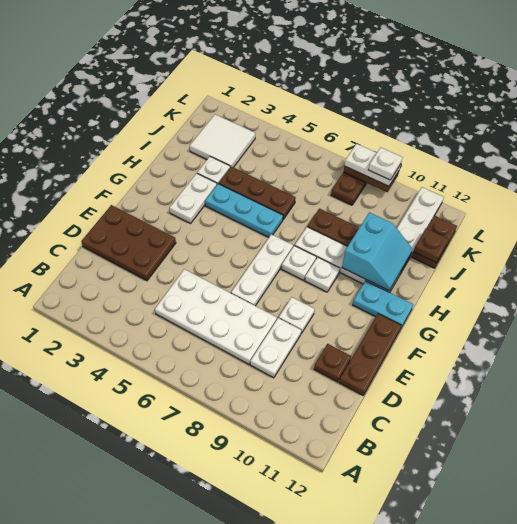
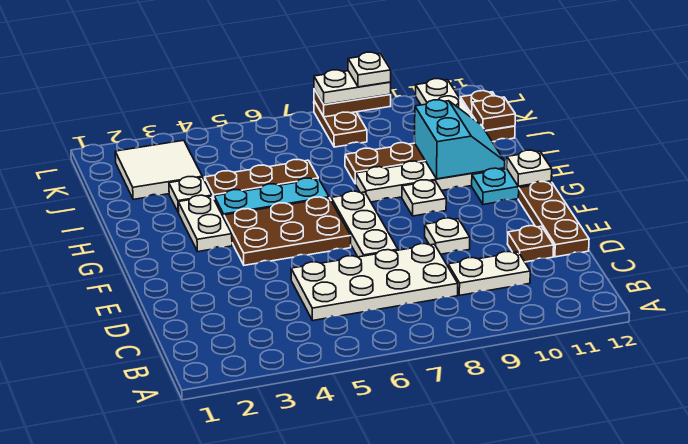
white 1x2 plate [250,318,301,378] -> white 1x2 plate turned to [448,252,530,295]
brown 2x3 plate [81,205,176,281] -> brown 2x3 plate moved to [224,197,351,265]
white 1x1 plate [282,246,316,280] -> white 1x1 plate moved to [507,150,552,186]

